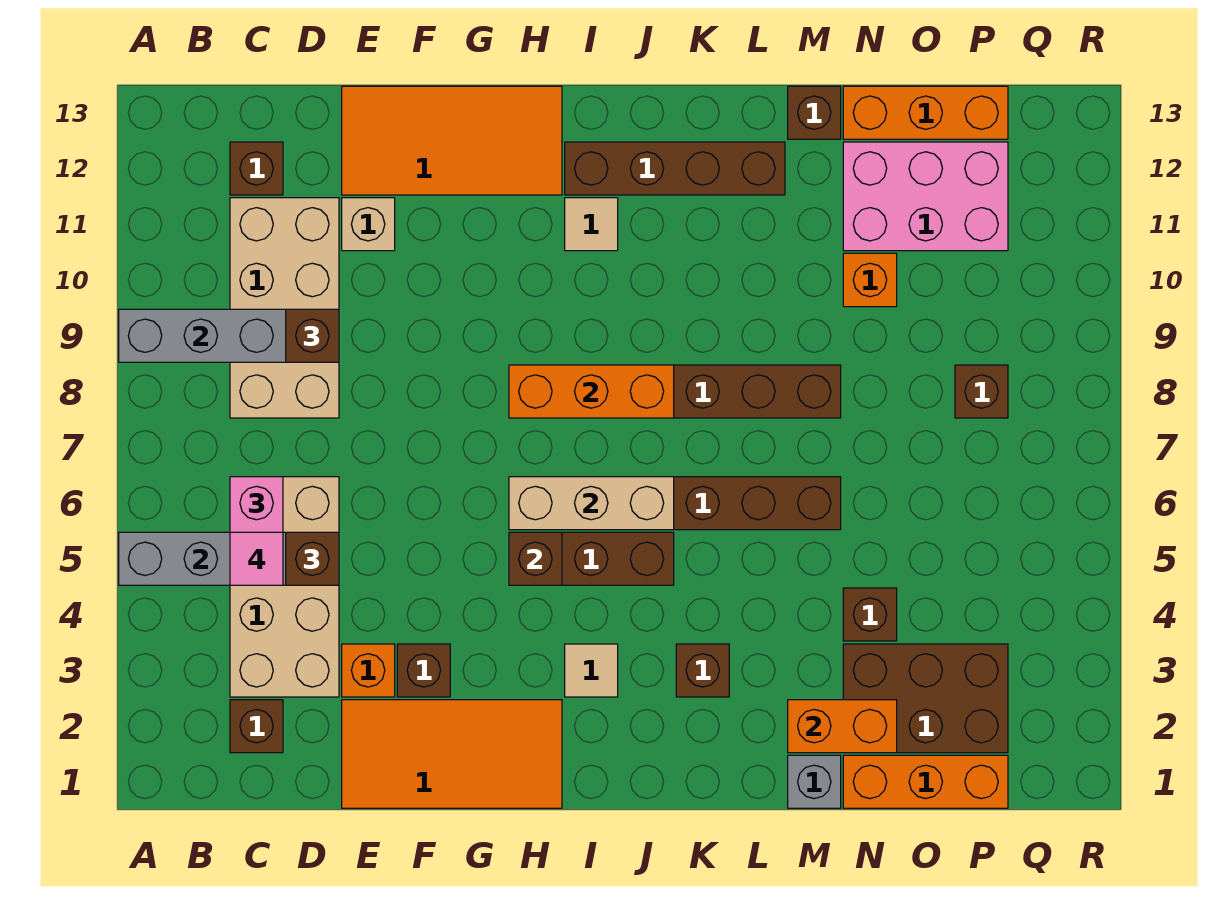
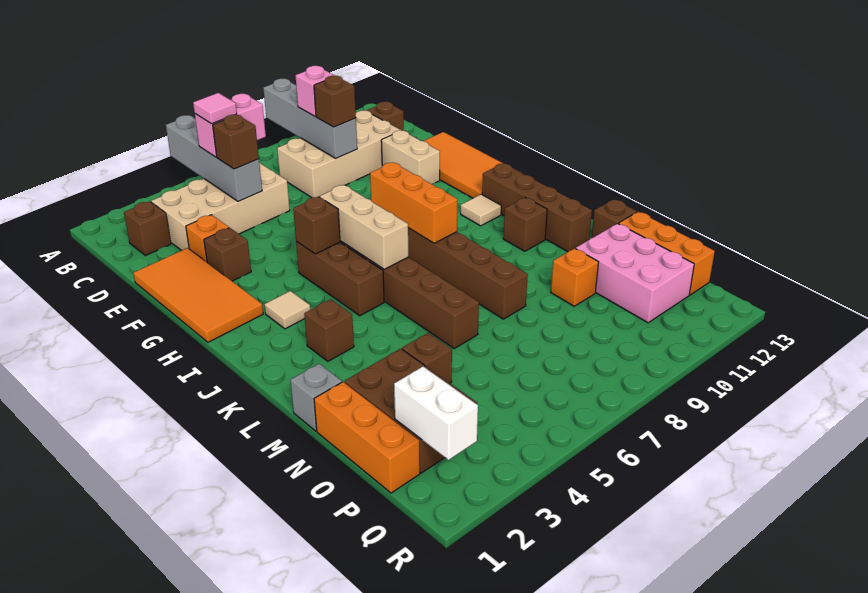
none -> pink 1x1 brick [295,66,335,116]
tan 1x1 brick [342,198,395,251] -> tan 1x2 brick [381,130,440,184]
orange 1x2 brick [788,700,897,753] -> none
none -> white 1x2 brick [394,367,478,460]
brown 1x1 brick [955,365,1008,418] -> brown 1x1 brick moved to [503,197,547,251]

